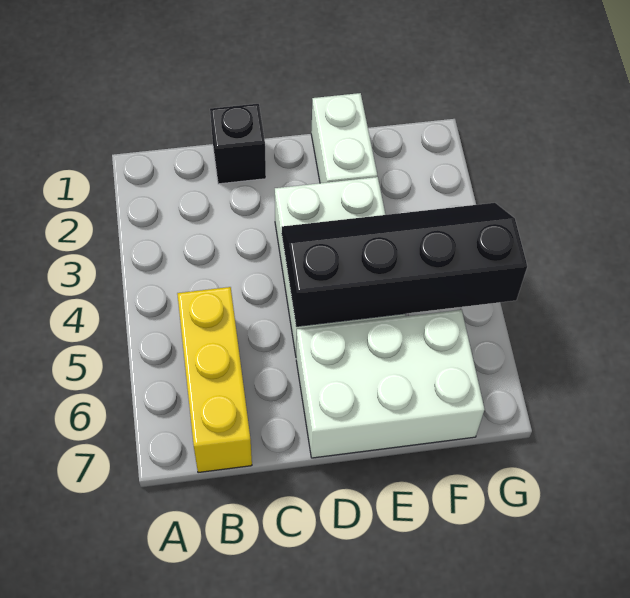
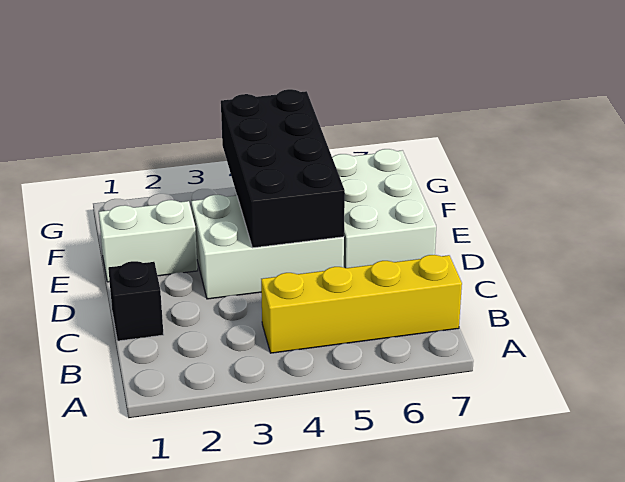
yellow 1x3 brick [177,287,252,473] -> yellow 1x4 brick [261,255,462,353]
black 2x4 slope [282,203,527,326] -> black 2x4 brick [221,89,345,248]

